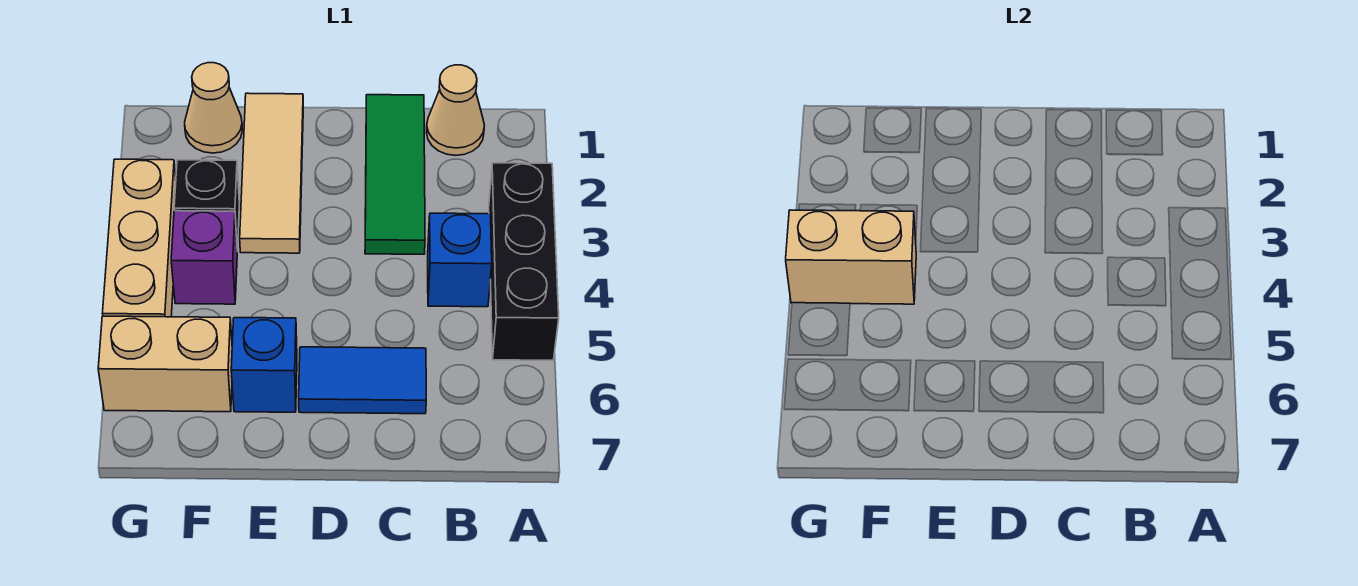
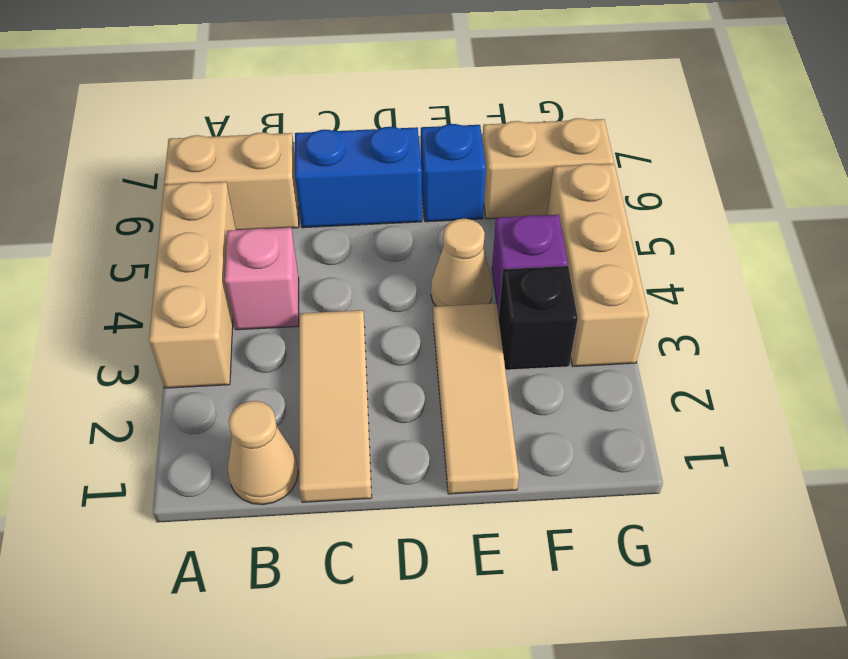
black 1x3 brick [489,163,559,361] -> tan 1x3 brick [149,182,236,388]
blue 1x1 brick [428,213,492,307] -> pink 1x1 brick [225,227,299,330]
green 1x3 tile [365,95,425,254] -> tan 1x3 tile [299,310,372,502]
blue 1x2 tile [299,347,426,414] -> blue 1x2 brick [295,127,422,228]
tan 1x1 cone [185,63,242,153] -> tan 1x1 cone moved to [431,219,493,306]
tan 1x2 brick [786,210,916,304] -> tan 1x2 brick moved to [164,132,299,230]

